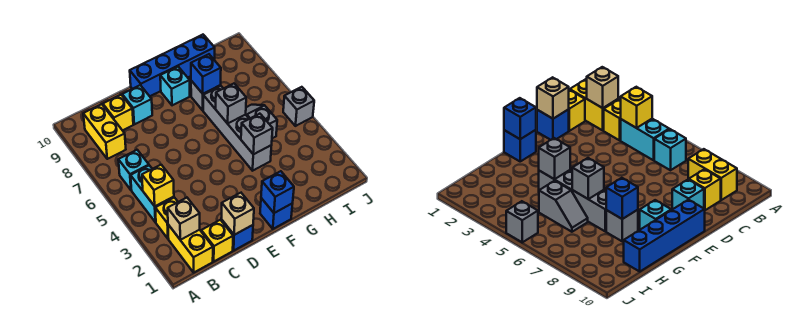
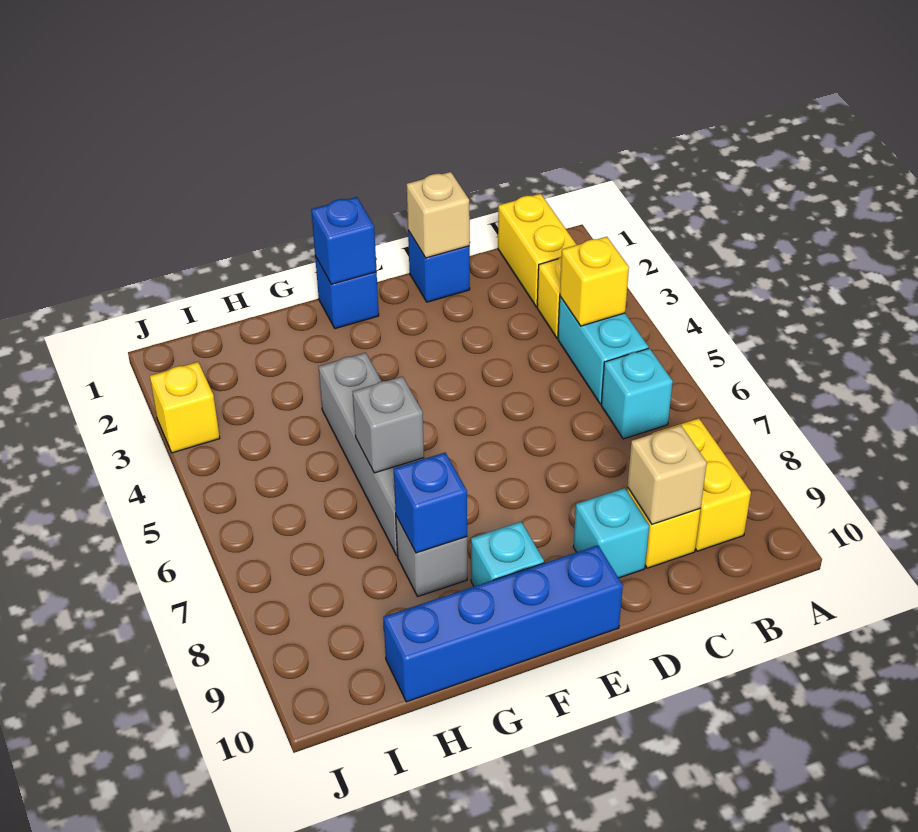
tan 1x1 brick [168,198,200,240] -> tan 1x1 brick moved to [627,425,707,524]
yellow 1x1 brick [201,220,233,261] -> yellow 1x1 brick moved to [150,362,220,453]
grey 1x1 brick [241,114,273,154] -> none
grey 1x2 slope [246,105,277,138] -> none
grey 1x1 brick [283,87,314,126] -> none

